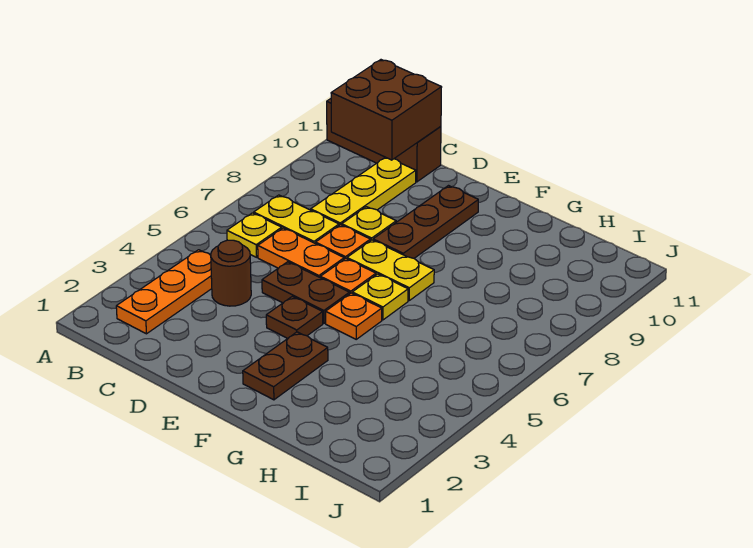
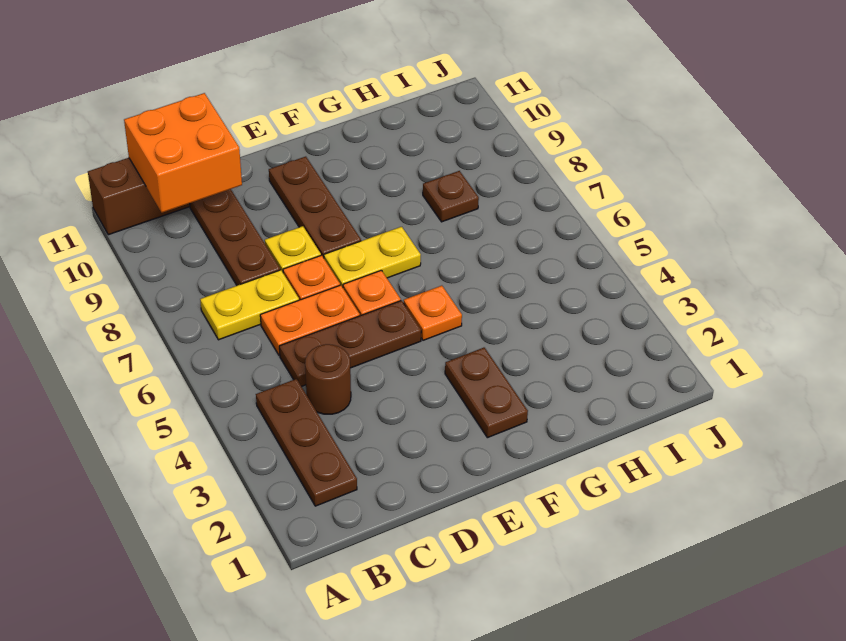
orange 1x3 plate [116,250,212,334] -> brown 1x3 plate [256,379,357,506]
yellow 1x1 plate [227,213,282,257] -> none
brown 2x2 brick [331,60,442,160] -> orange 2x2 brick [124,93,242,213]
yellow 1x3 plate [311,157,416,225] -> brown 1x3 plate [190,189,280,285]
brown 1x2 plate [262,262,350,323] -> brown 1x3 plate [279,301,421,387]
brown 1x1 plate [266,296,323,338] -> brown 1x1 plate moved to [423,171,479,222]
yellow 1x1 plate [352,274,408,320] -> none

